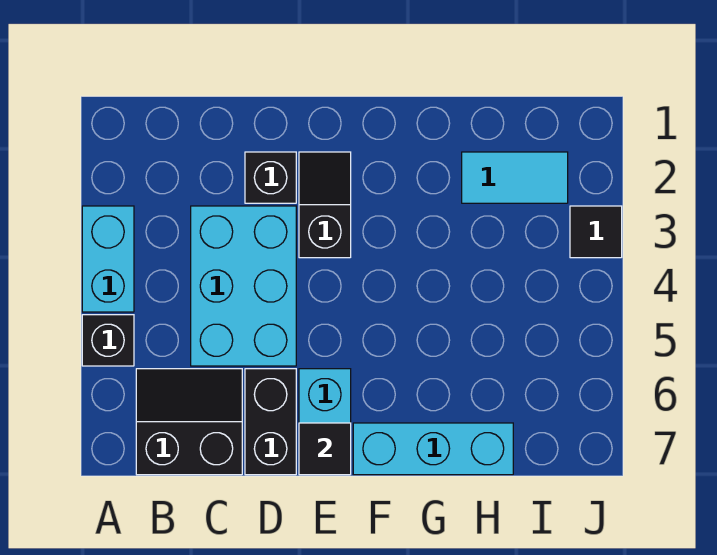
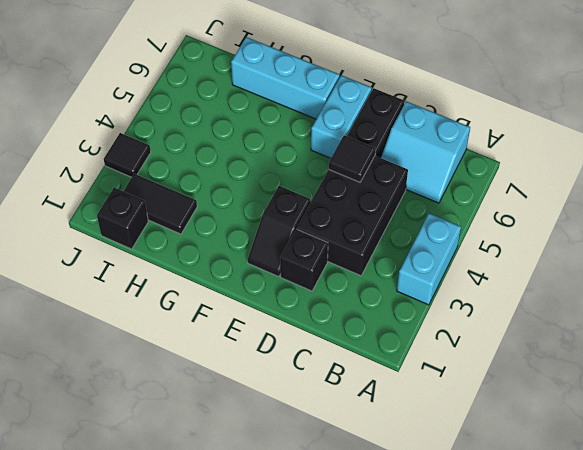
black 1x1 brick [82,315,134,366] -> black 1x1 brick moved to [97,188,148,249]
black 2x2 slope [136,369,242,475] -> cyan 2x2 slope [381,101,470,203]
cyan 2x3 brick [191,206,296,366] -> black 2x3 brick [297,156,408,276]
black 1x1 tile [299,423,351,475] -> black 1x1 tile moved to [329,135,375,182]
cyan 1x2 tile [462,152,568,203] -> black 1x2 tile [123,174,197,234]

